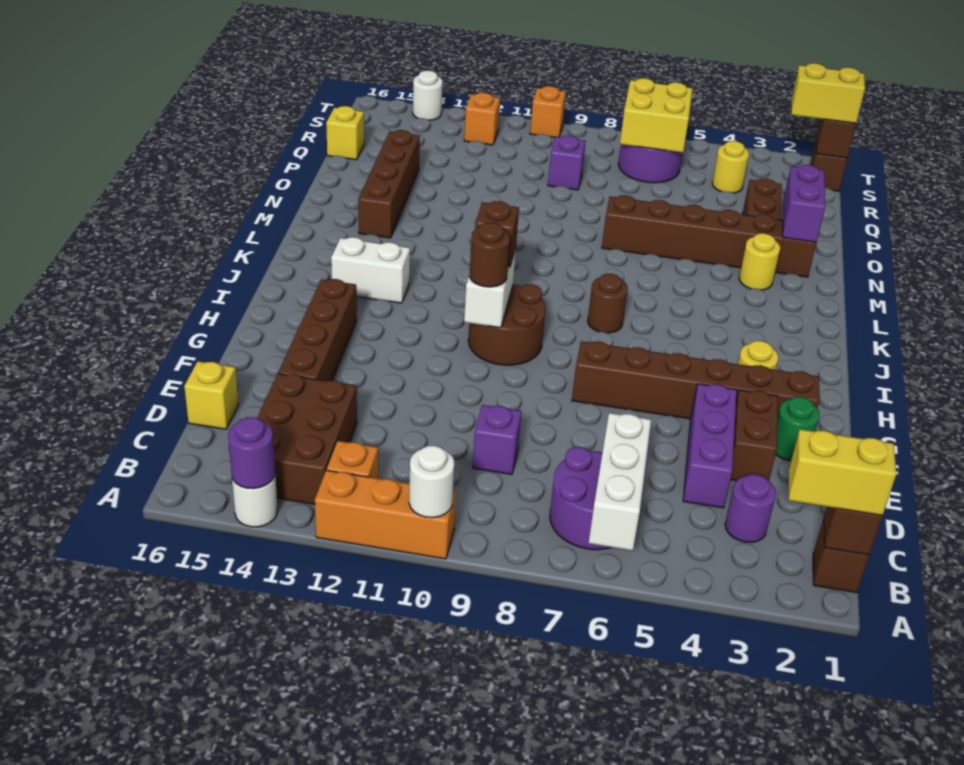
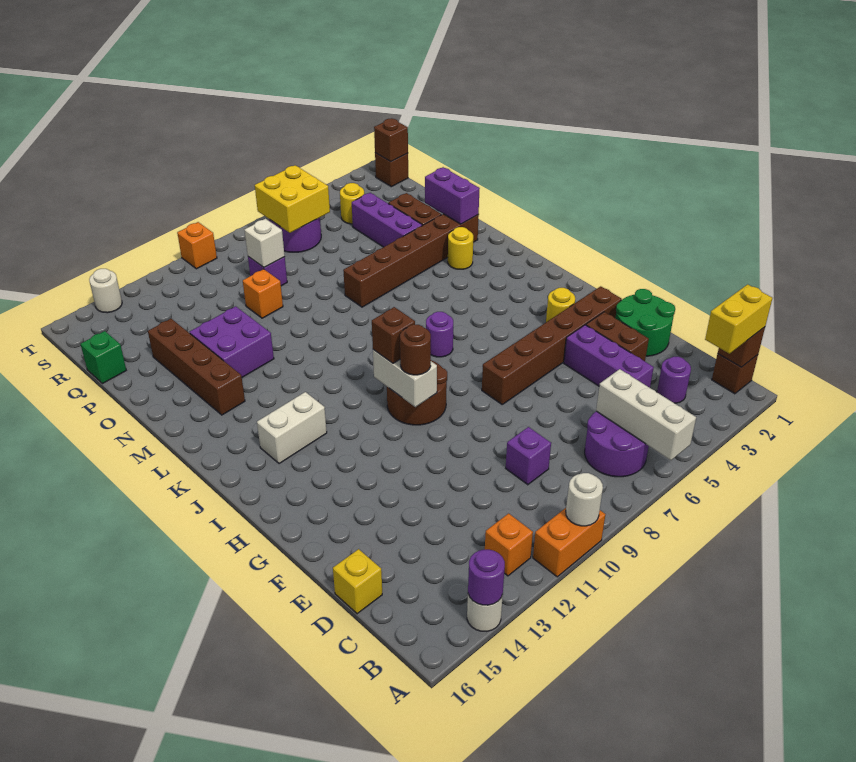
orange 1x3 brick [315,470,456,559] -> orange 1x2 brick [533,508,606,577]
brown 2x3 brick [257,374,357,504] -> none
brown 1x4 brick [278,279,357,381] -> none
green 1x1 round brick [776,397,820,461] -> green 2x2 round brick [615,289,675,356]
brown 1x1 round brick [588,274,628,333] -> purple 1x1 round brick [426,312,453,357]
none -> purple 2x2 brick [190,306,274,377]
none -> purple 1x3 brick [352,193,422,247]
none -> white 1x1 brick [245,219,285,267]
yellow 1x1 brick [326,106,364,160] -> green 1x1 brick [81,331,126,384]
yellow 1x2 brick [791,63,865,123] -> none
orange 1x1 brick [464,93,500,145] -> orange 1x1 brick moved to [243,269,283,318]

